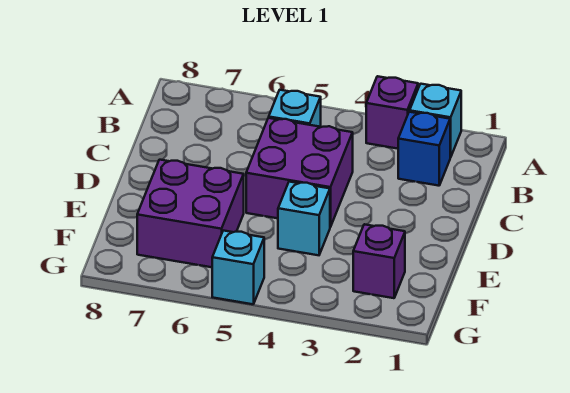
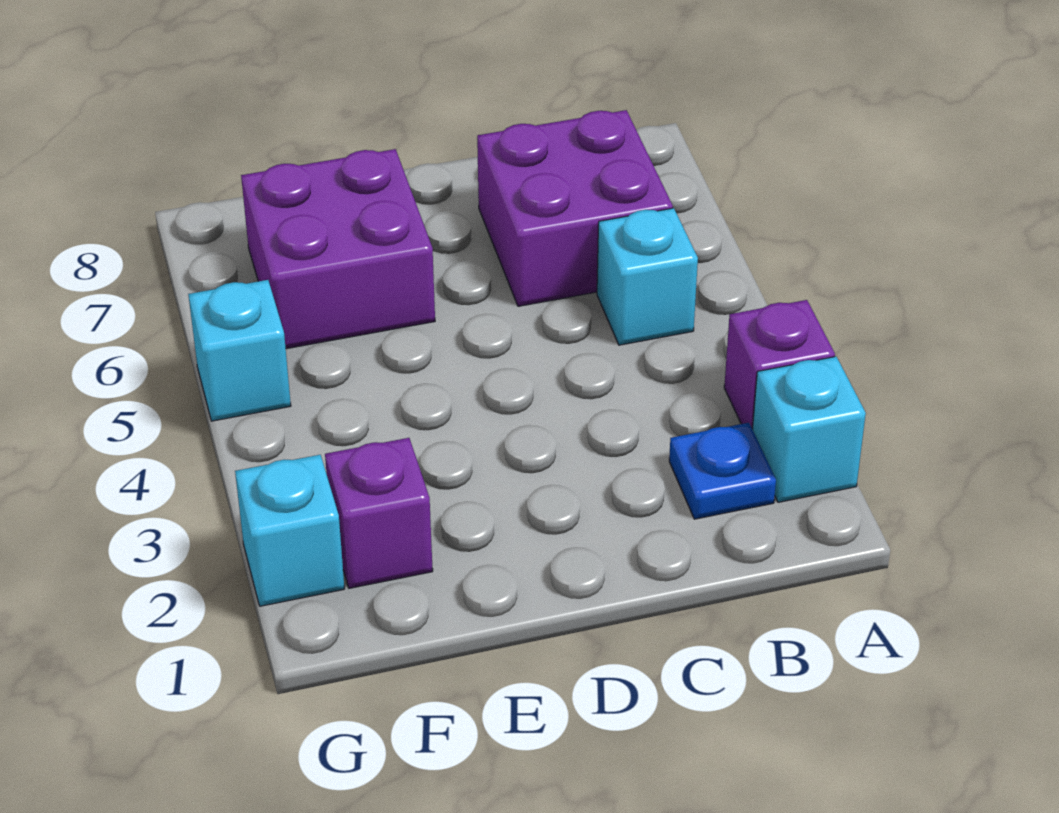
blue 1x1 brick [398,112,450,186] -> blue 1x1 plate [669,423,776,519]
purple 2x2 brick [246,118,353,227] -> purple 2x2 brick moved to [477,110,673,306]
cyan 1x1 brick [278,182,330,255] -> cyan 1x1 brick moved to [235,455,344,606]

